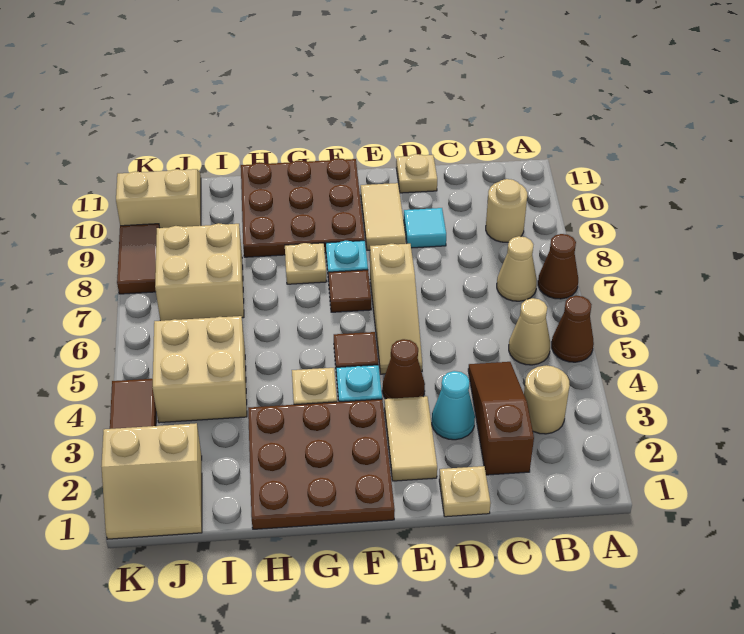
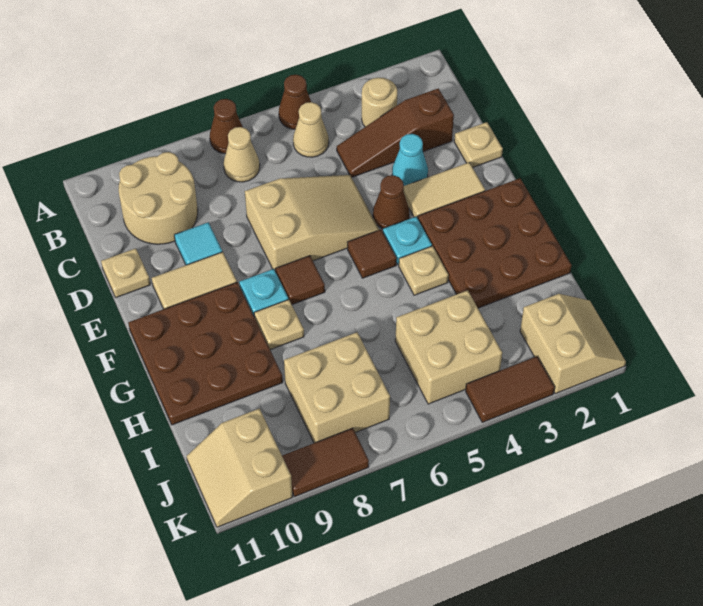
tan 1x1 round brick [486,179,527,242] -> tan 2x2 round brick [119,152,198,244]
tan 1x3 slope [370,244,422,374] -> tan 2x3 slope [245,175,379,272]

